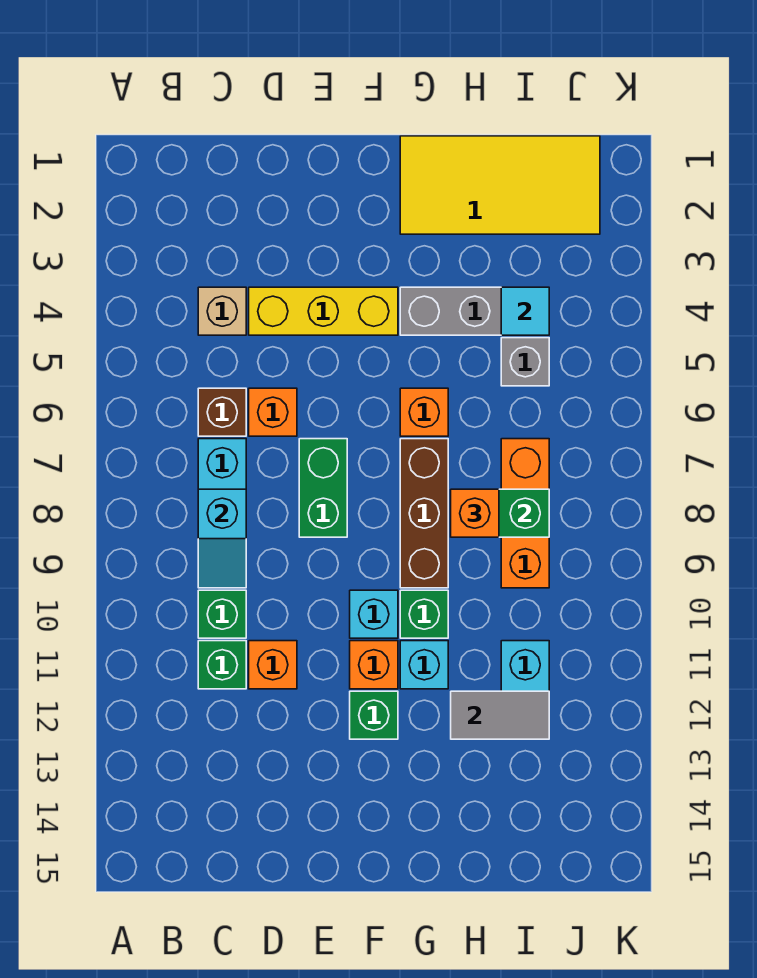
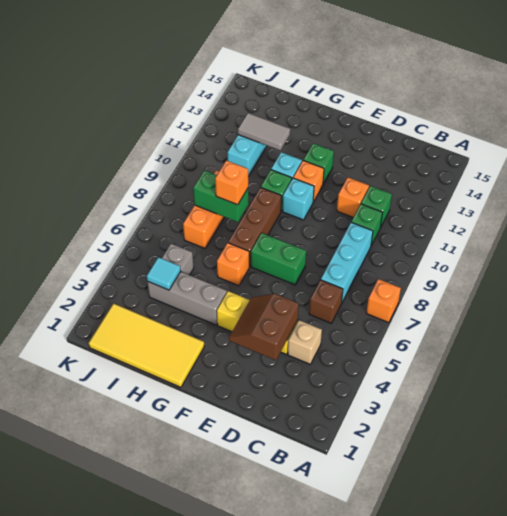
cyan 1x2 slope [198,489,246,588] -> none
none -> brown 2x2 slope [229,294,299,360]
orange 1x1 brick [249,388,297,436] -> orange 1x1 brick moved to [366,279,401,323]
green 1x2 brick [299,439,347,537] -> green 1x2 brick turned to [251,233,306,285]

